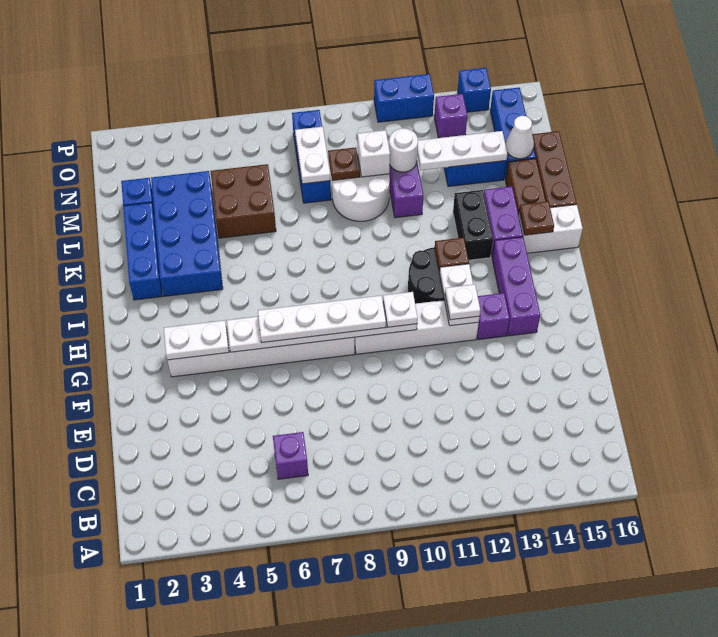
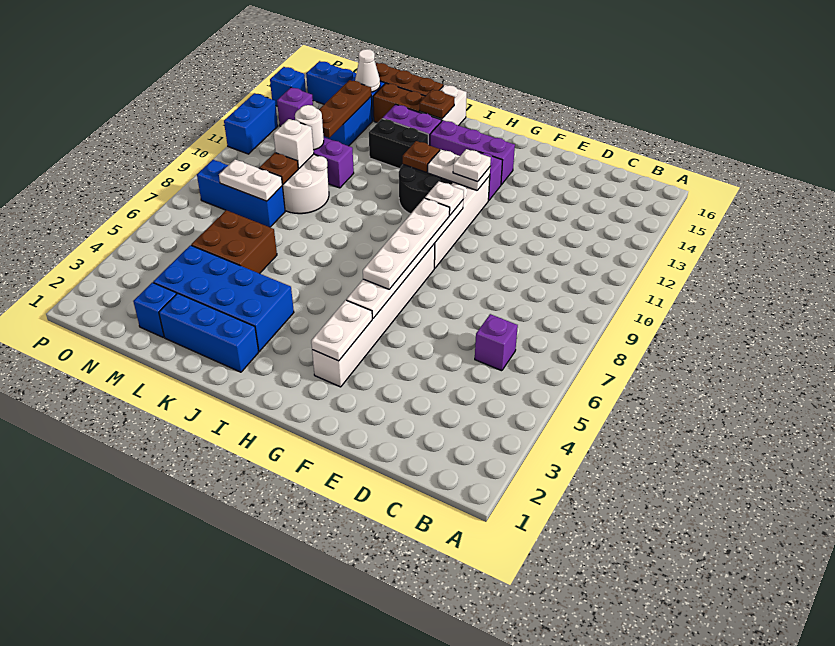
white 1x3 plate [417,131,508,170] -> brown 1x3 plate [319,80,371,138]

